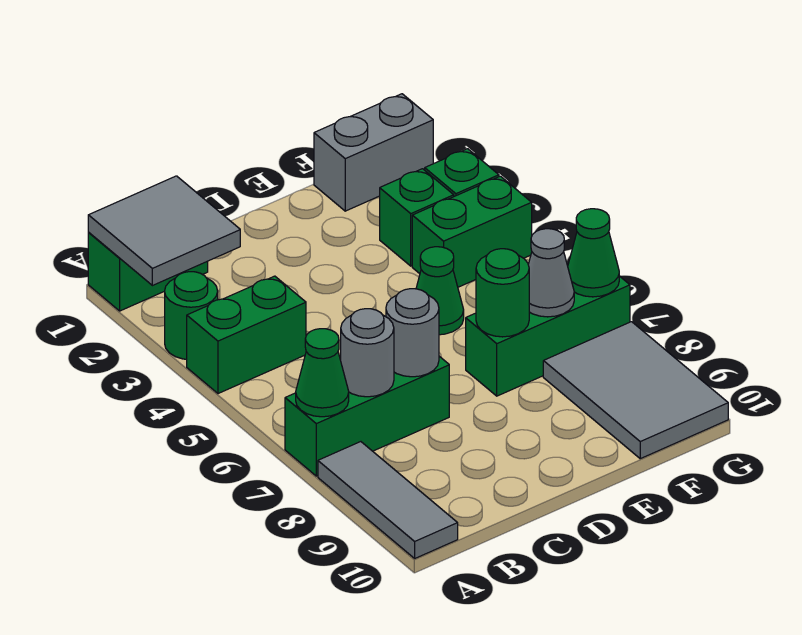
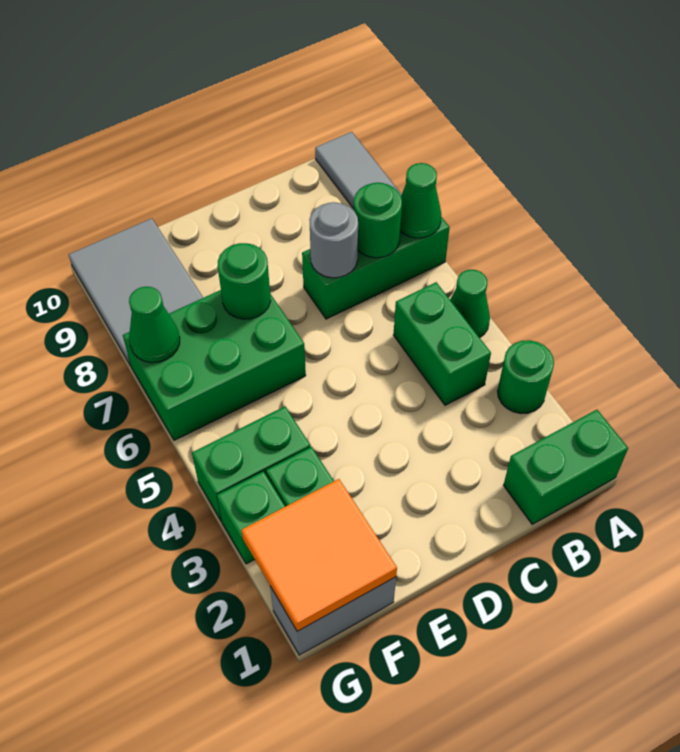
grey 2x2 tile [88,176,240,286] -> none
green 1x2 brick [187,276,306,394] -> green 1x2 brick turned to [394,282,491,405]
grey 1x1 round brick [341,309,394,397] -> green 1x1 round brick [354,183,402,258]
green 1x1 cone [416,247,464,335] -> green 1x1 cone moved to [450,270,490,338]
green 1x3 brick [466,276,630,396] -> green 2x3 brick [123,290,306,440]
none -> orange 2x2 tile [241,479,397,631]
grey 1x1 cone [528,229,574,317] -> none

